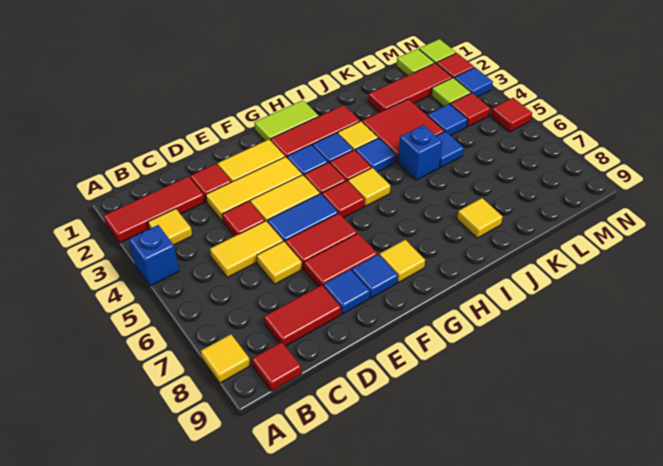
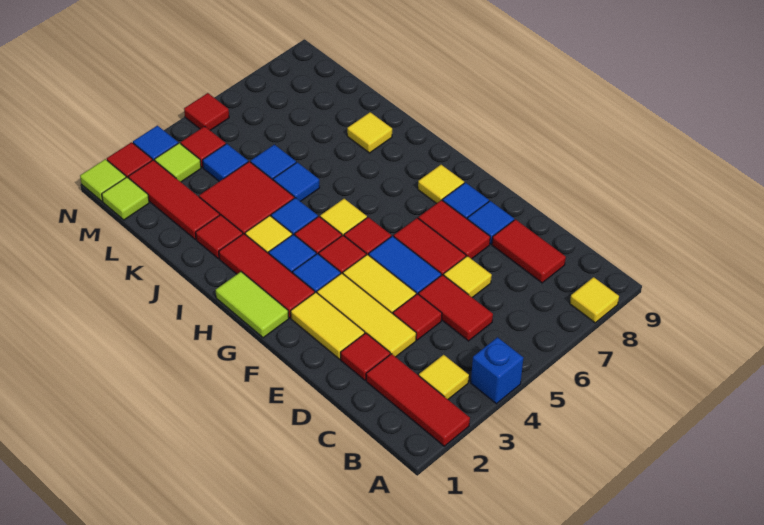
red 1x1 tile [252,342,301,391] -> red 1x1 tile moved to [196,215,243,259]
yellow 1x2 tile [210,221,283,277] -> red 1x2 tile [419,275,493,341]
blue 1x1 brick [398,125,442,180] -> blue 1x1 tile [273,162,320,202]

